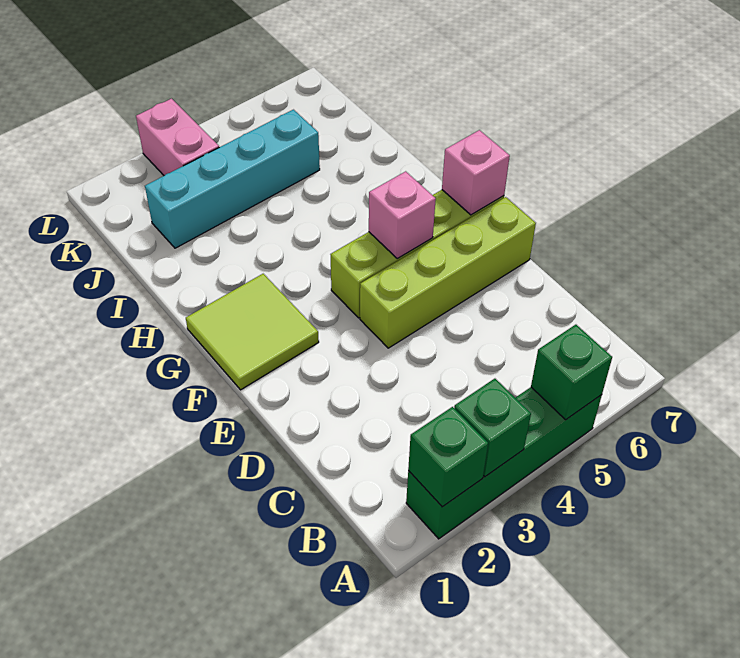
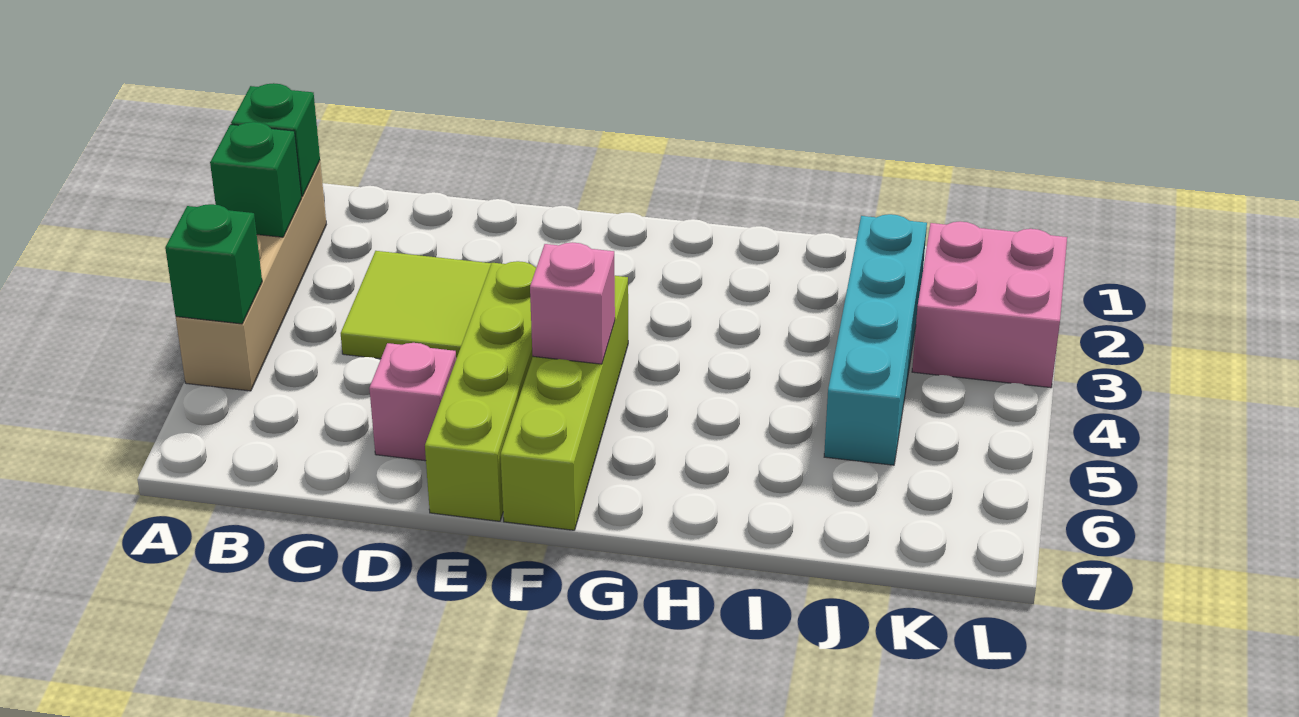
green 1x4 brick [406,387,602,539] -> tan 1x4 brick [176,161,326,391]
lime 2x2 tile [186,274,319,390] -> lime 2x2 tile moved to [341,251,491,359]
pink 1x1 brick [442,130,510,215] -> pink 1x1 brick moved to [369,343,456,461]
pink 1x2 brick [136,99,219,176] -> pink 2x2 brick [912,221,1067,388]

